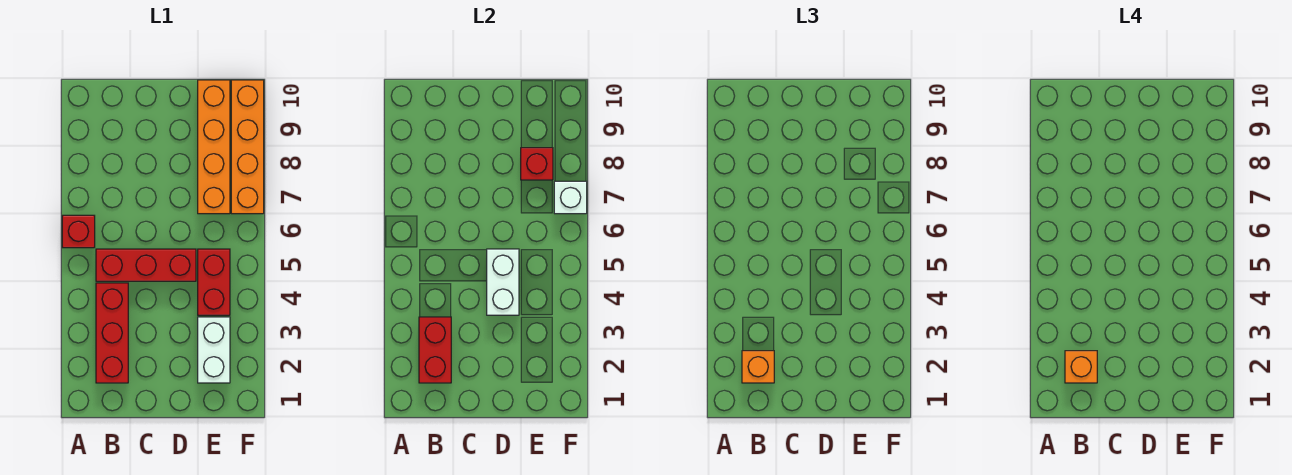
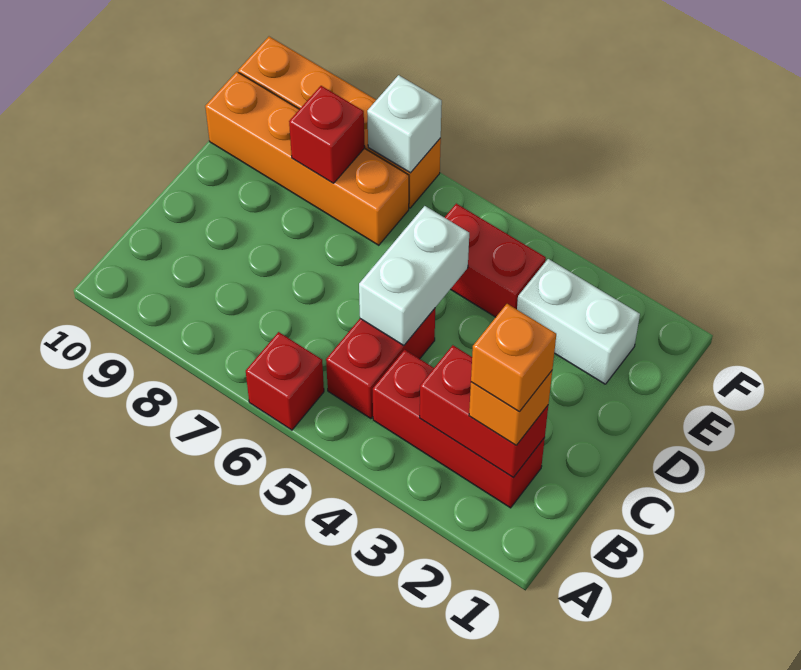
red 1x3 brick [96,249,196,281] -> red 1x2 brick [326,309,435,418]
white 1x2 brick [487,249,519,315] -> white 1x2 brick turned to [359,206,469,346]

